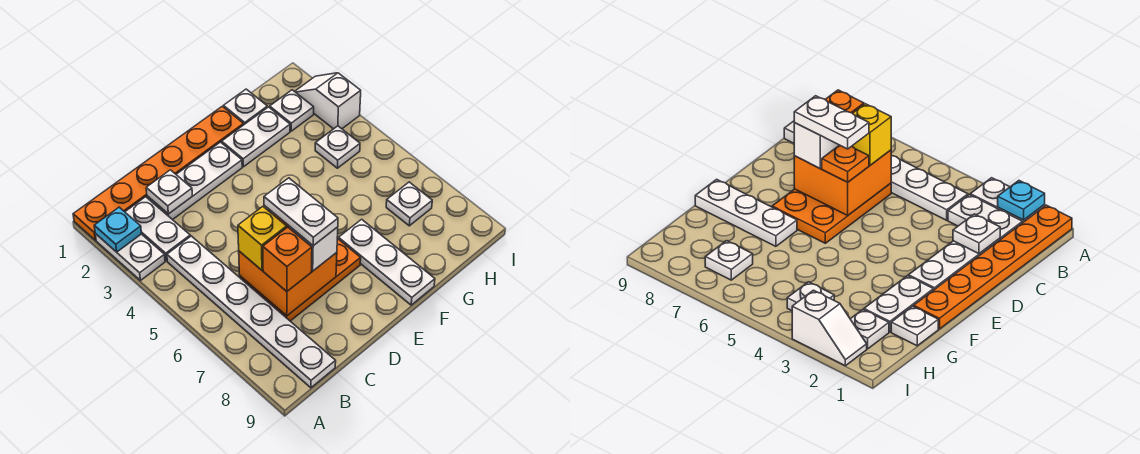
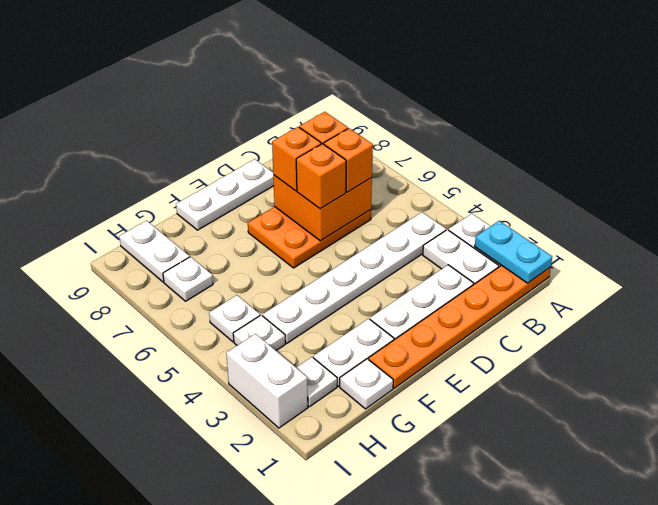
cyan 1x1 plate [94,207,142,252] -> cyan 1x2 plate [475,221,552,283]
white 1x6 plate [167,236,336,388] -> white 1x6 plate turned to [263,212,446,343]
white 1x1 plate [146,170,192,214] -> white 1x1 plate moved to [209,295,260,342]
yellow 1x1 brick [238,207,287,270] -> orange 1x1 brick [324,128,373,192]
orange 1x1 plate [822,145,869,182] -> orange 1x1 brick [296,144,346,209]
white 1x2 plate [264,178,338,246] -> white 1x2 plate moved to [119,221,189,282]
white 1x1 brick [289,226,338,271] -> orange 1x1 brick [272,127,321,191]
white 1x3 plate [339,219,435,305] -> white 1x3 plate turned to [176,159,274,230]
white 1x2 slope [295,73,361,129] -> white 1x2 brick [226,334,308,428]

